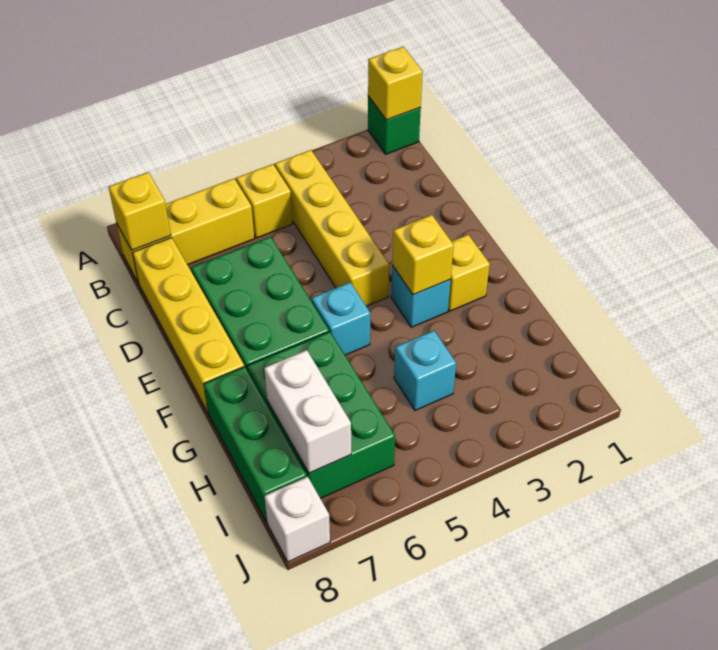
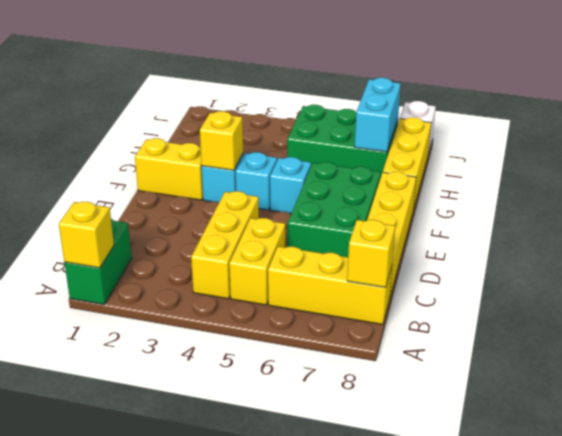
green 1x1 brick [368,96,421,154] -> green 1x2 brick [64,219,132,305]
yellow 1x4 brick [275,150,389,306] -> yellow 1x3 brick [191,191,259,299]
yellow 1x1 brick [236,164,293,238] -> yellow 1x2 brick [229,218,285,305]
yellow 1x1 brick [448,235,490,311] -> yellow 1x2 brick [135,138,203,200]
green 2x3 brick [247,332,395,498] -> green 2x3 brick turned to [287,105,398,178]
green 1x3 brick [204,367,307,522] -> yellow 1x3 brick [383,117,431,210]
cyan 1x1 brick [394,331,456,410] -> cyan 1x1 brick moved to [236,152,277,210]
white 1x2 brick [264,350,351,473] -> cyan 1x2 brick [355,78,401,152]

